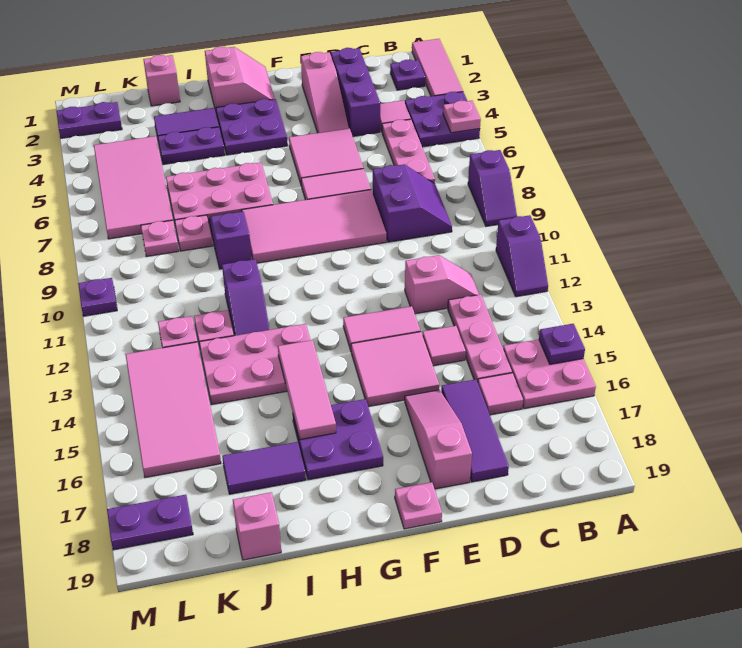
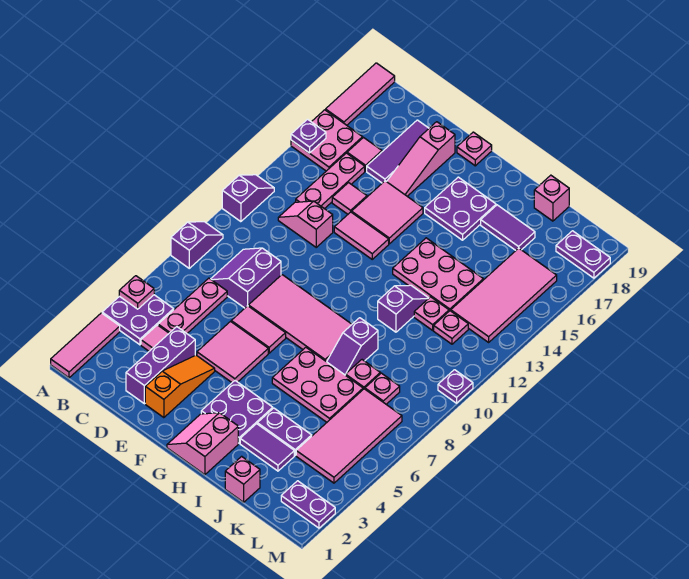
purple 1x1 plate [390,60,425,90] -> none
pink 1x3 slope [301,52,349,133] -> orange 1x3 slope [145,355,215,418]
pink 1x3 tile [278,340,336,440] -> pink 1x3 tile moved to [326,63,395,125]

